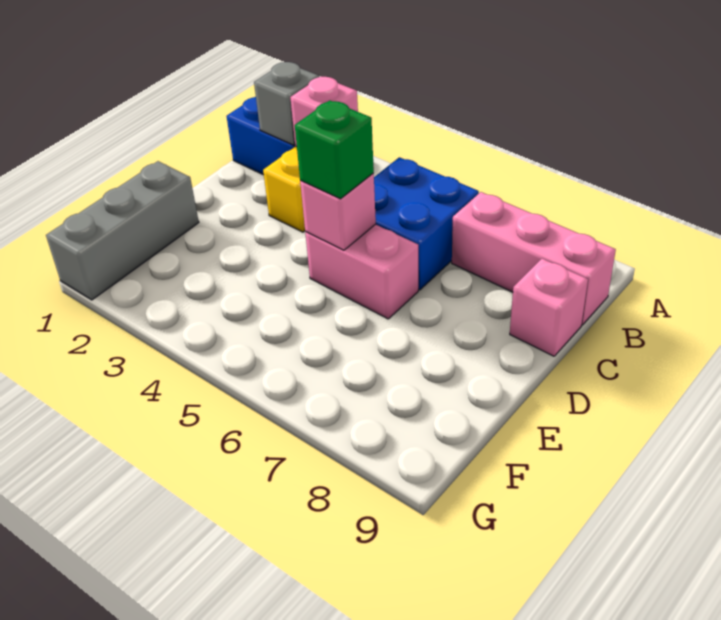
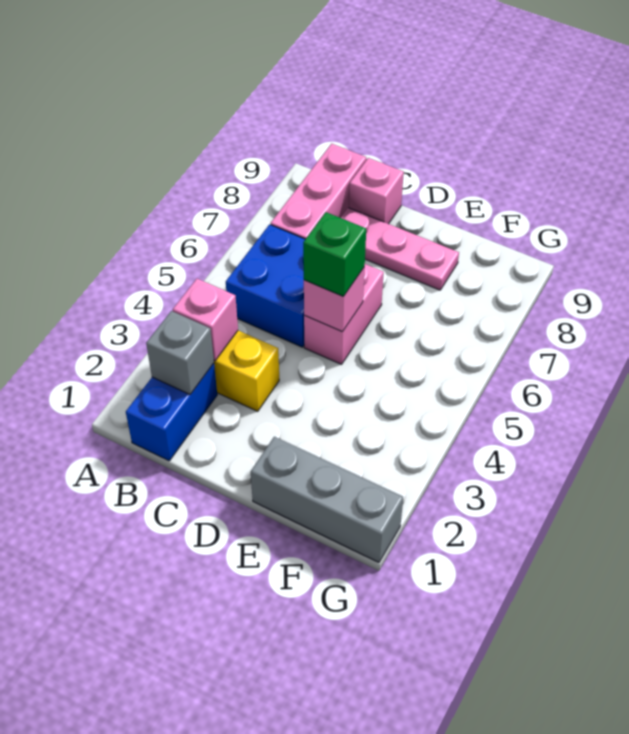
none -> pink 1x3 plate [341,208,459,290]

